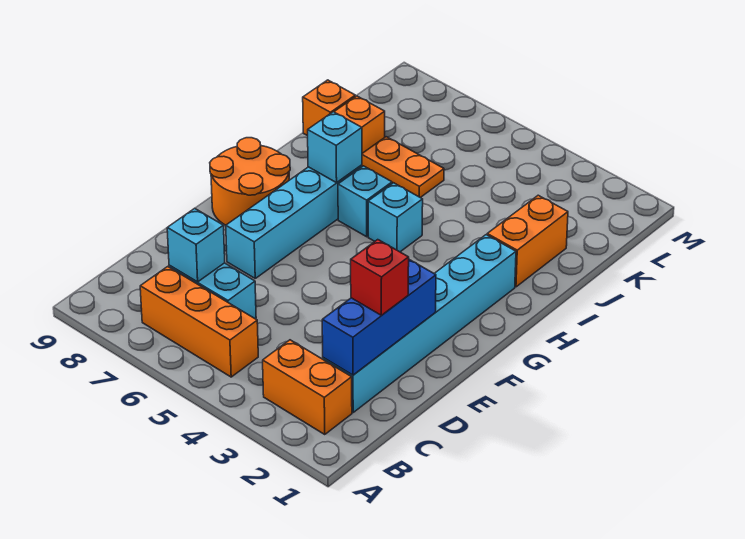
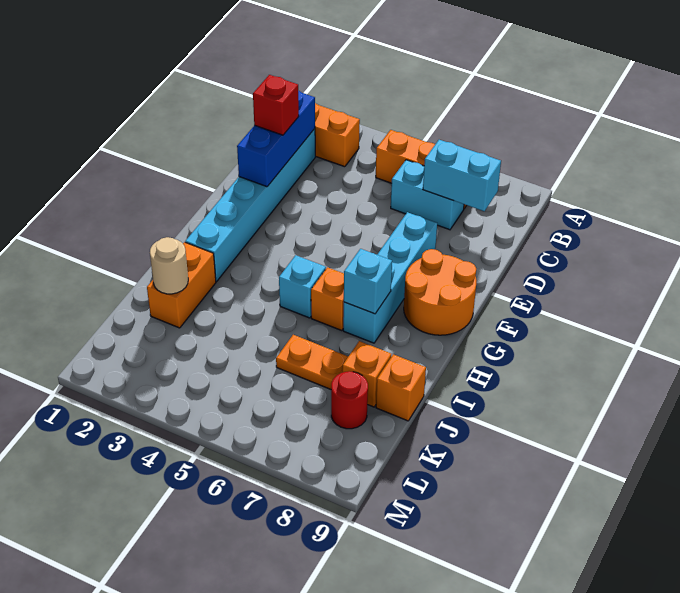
cyan 1x1 brick [167,208,225,282] -> cyan 1x2 brick [423,140,501,211]
cyan 1x1 brick [338,166,392,237] -> orange 1x1 brick [311,267,344,330]
none -> tan 1x1 round brick [150,237,188,294]
none -> red 1x1 round brick [331,371,368,429]

